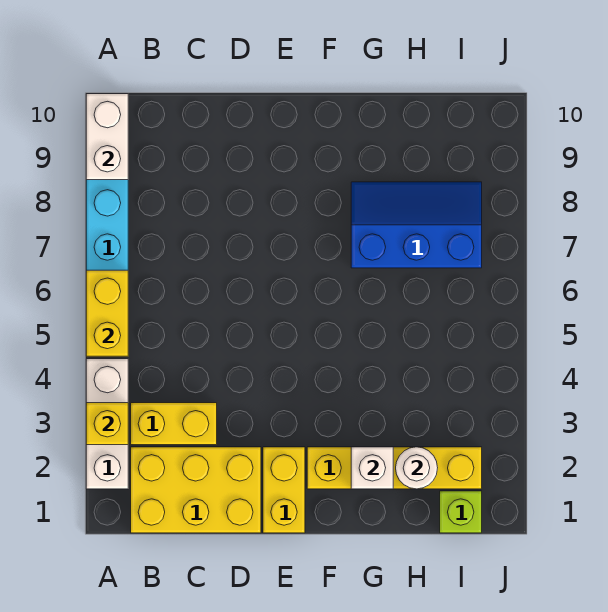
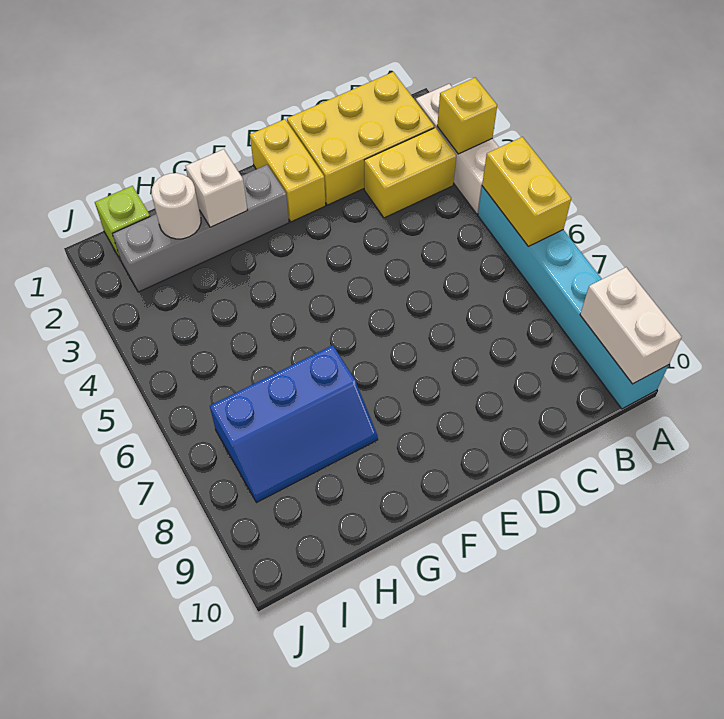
yellow 1x4 brick [307,447,482,489] -> grey 1x4 brick [113,165,289,292]

